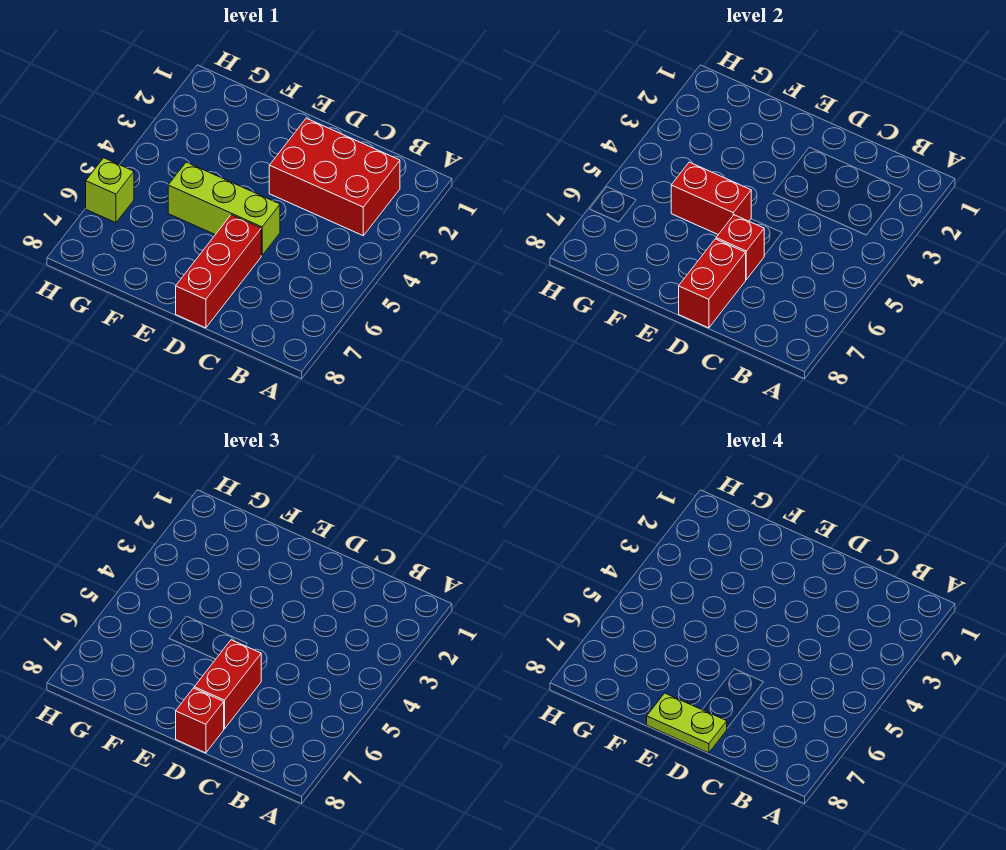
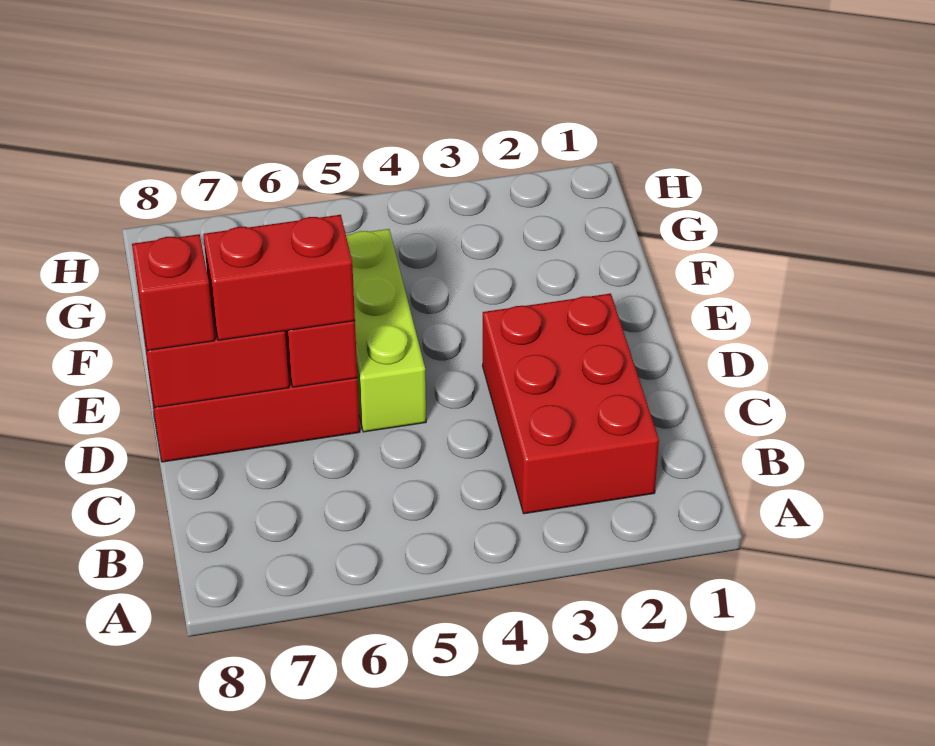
lime 1x2 plate [647,693,727,753] -> none
red 1x2 brick [671,162,751,235] -> none
lime 1x1 brick [86,158,134,223] -> none

